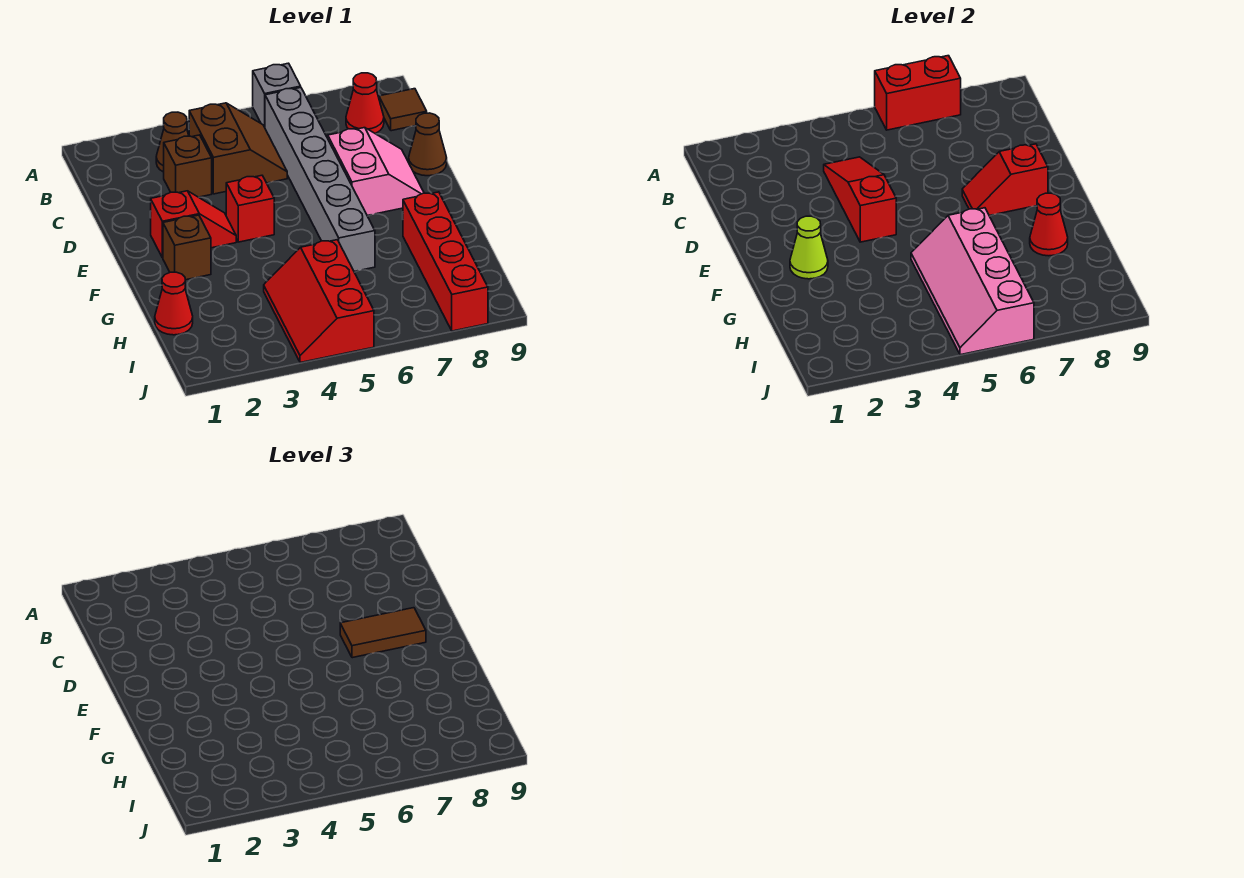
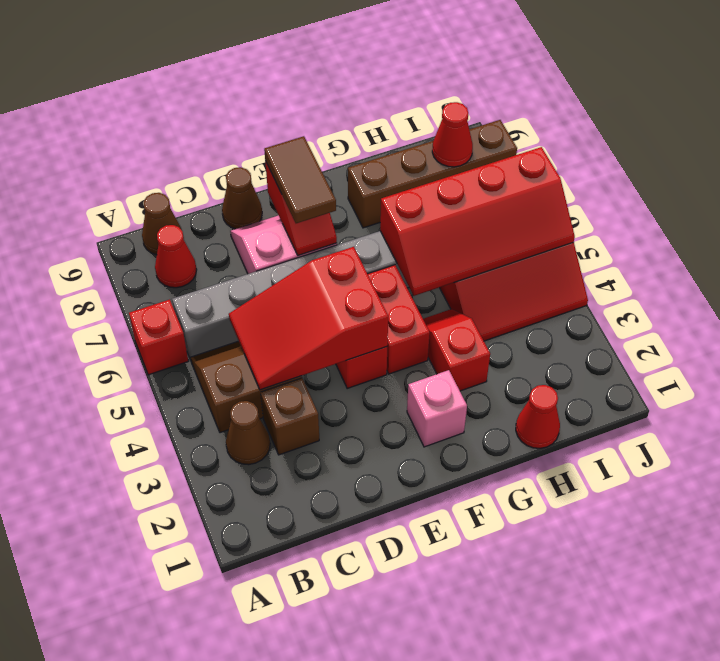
grey 1x1 brick [253,63,301,127] -> red 1x1 brick [129,300,188,375]
red 1x2 brick [875,56,961,130] -> red 1x2 brick moved to [368,265,430,374]
brown 1x1 tile [379,89,427,131] -> brown 1x1 cone [142,193,182,255]
red 1x3 slope [824,157,896,242] -> red 2x3 slope [229,247,388,390]
red 1x2 slope [150,191,236,258] -> red 1x2 slope moved to [423,309,490,391]
brown 1x1 brick [163,215,211,280] -> pink 1x1 brick [407,370,467,447]
lime 1x1 cone [790,216,828,279] -> none
pink 2x4 slope [911,208,1034,355] -> red 2x4 slope [380,147,575,296]
red 1x4 brick [403,192,488,331] -> brown 1x4 brick [348,120,517,228]
red 1x1 cone [1030,193,1068,256] -> red 1x1 cone moved to [432,102,473,167]

